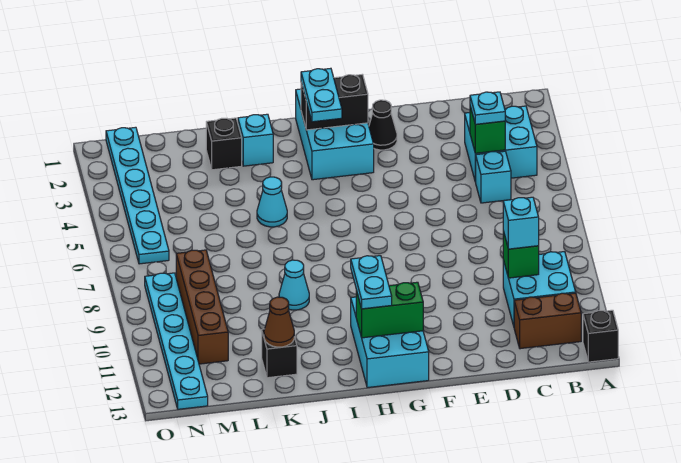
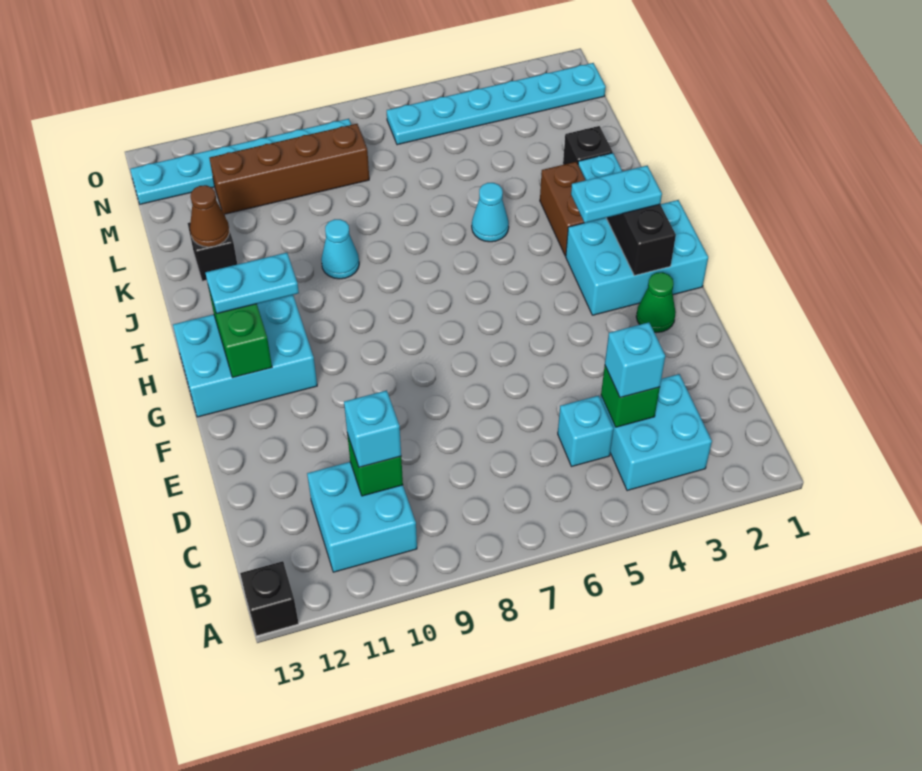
brown 1x2 brick [514,293,581,349] -> brown 1x2 brick moved to [540,162,585,256]
cyan 1x1 plate [470,92,505,124] -> cyan 1x1 brick [605,322,665,398]
black 1x1 cone [369,100,397,150] -> green 1x1 cone [636,272,676,333]

